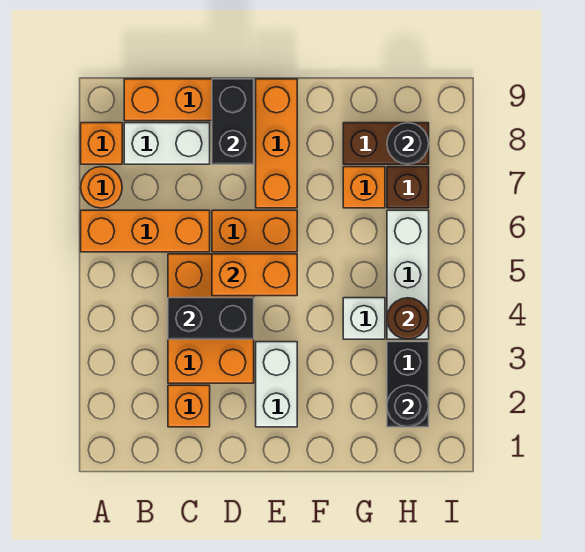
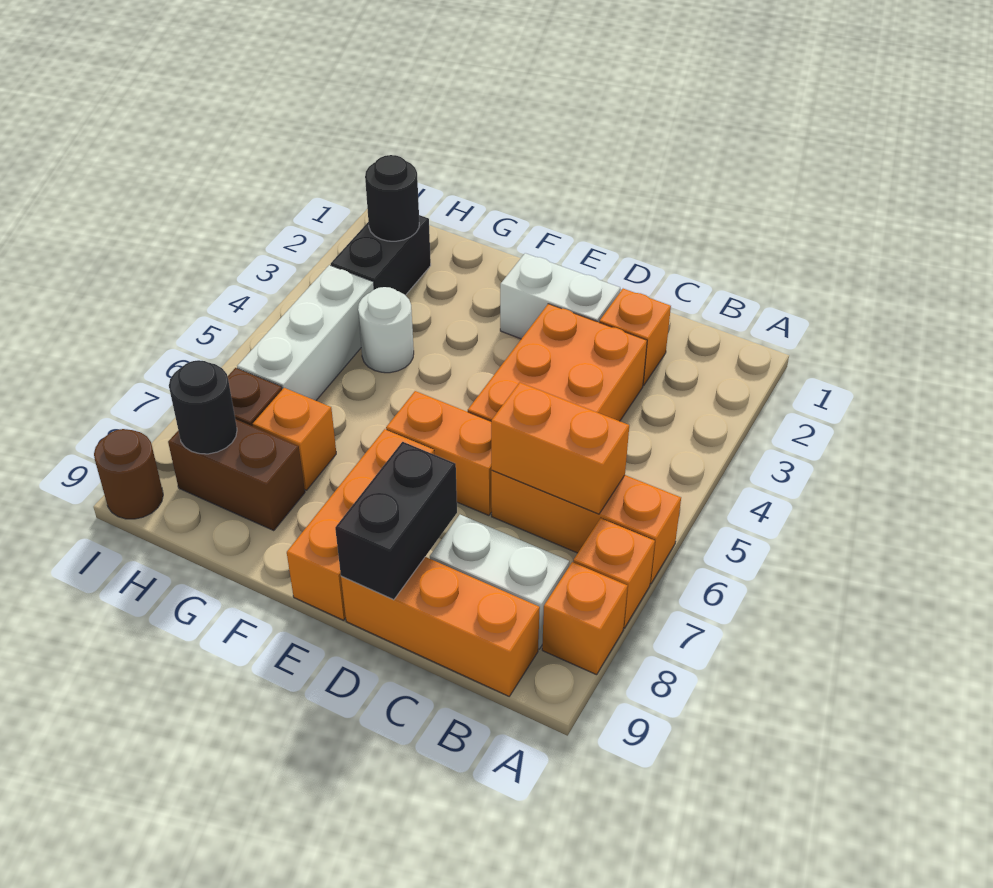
orange 1x1 round brick [81,167,122,208] -> orange 1x1 brick [573,518,655,628]
black 1x2 brick [168,298,254,339] -> none
orange 1x2 brick [212,254,297,296] -> orange 1x2 brick moved to [491,383,629,514]
white 1x2 brick [256,342,297,427] -> white 1x2 brick turned to [500,253,620,339]
white 1x1 brick [343,298,385,339] -> white 1x1 round brick [358,287,414,373]
brown 1x1 round brick [387,298,429,339] -> brown 1x1 round brick moved to [94,429,163,519]

